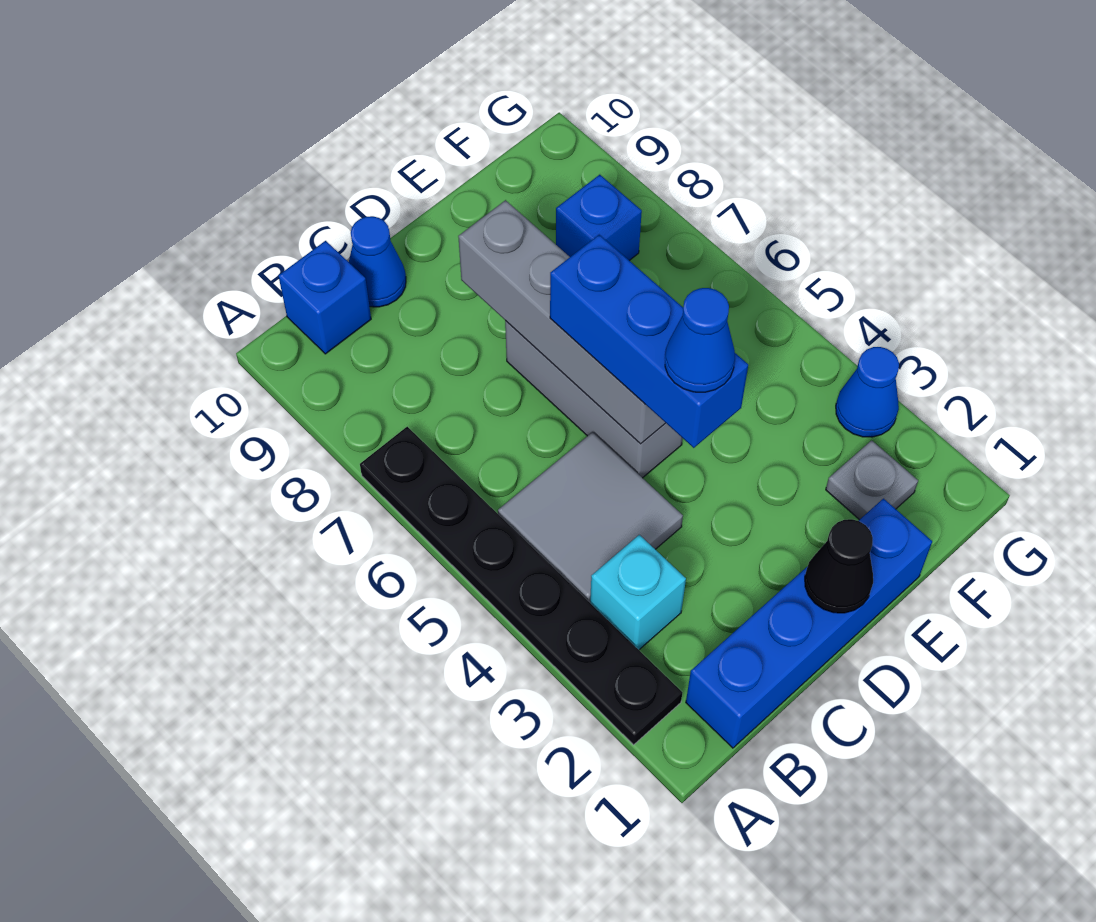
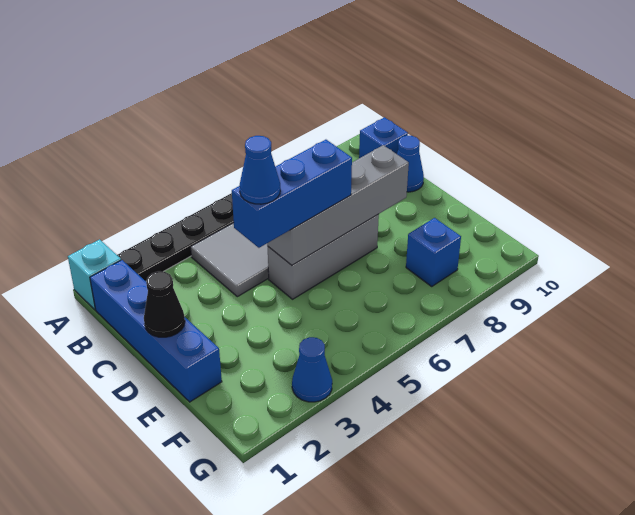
cyan 1x1 brick [590,535,686,650] -> cyan 1x1 brick moved to [68,239,121,310]
grey 1x1 plate [826,440,918,520] -> none

